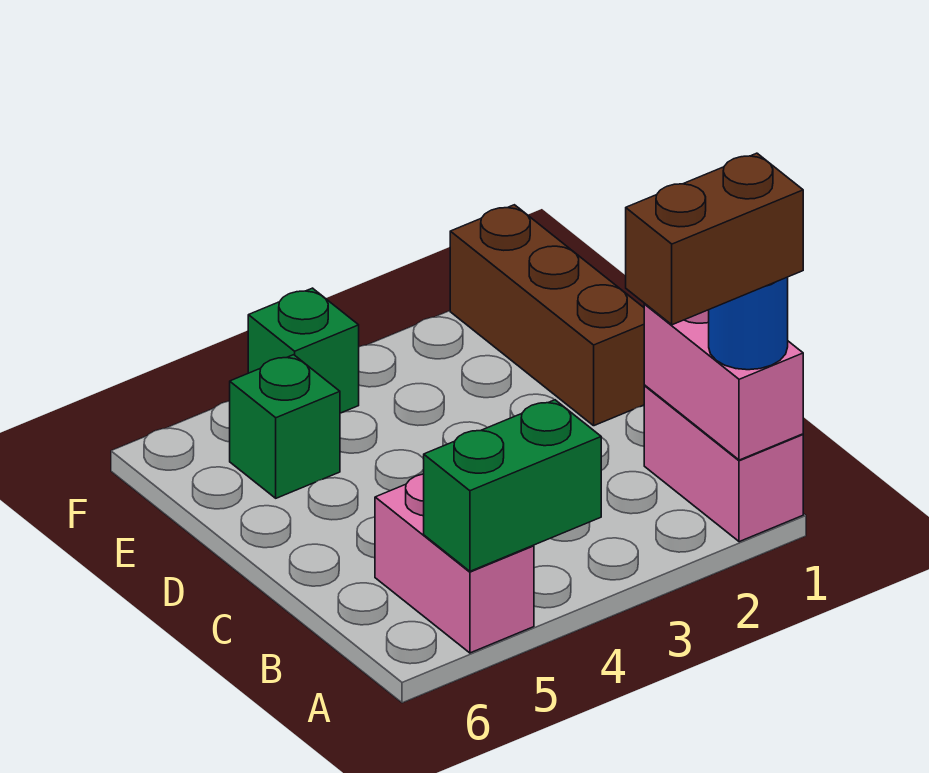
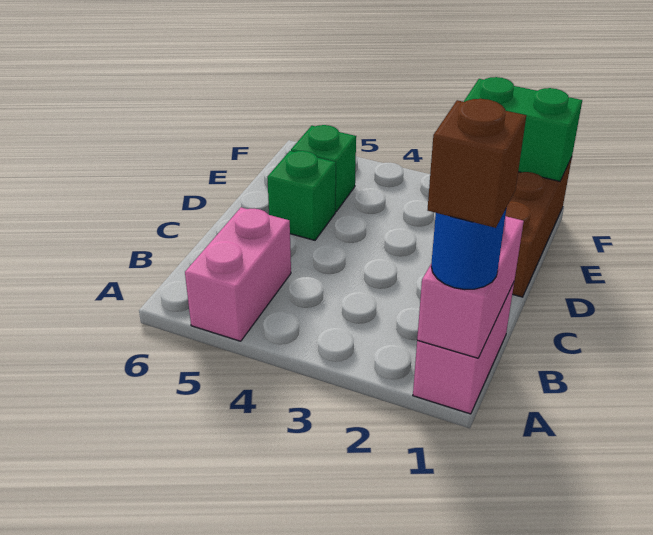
brown 1x2 brick [626,153,803,325] -> brown 1x1 brick [428,99,526,228]
green 1x2 brick [424,400,601,571] -> green 1x2 brick moved to [464,77,582,181]
green 1x1 brick [248,288,359,413] -> green 1x1 brick moved to [267,151,336,240]

